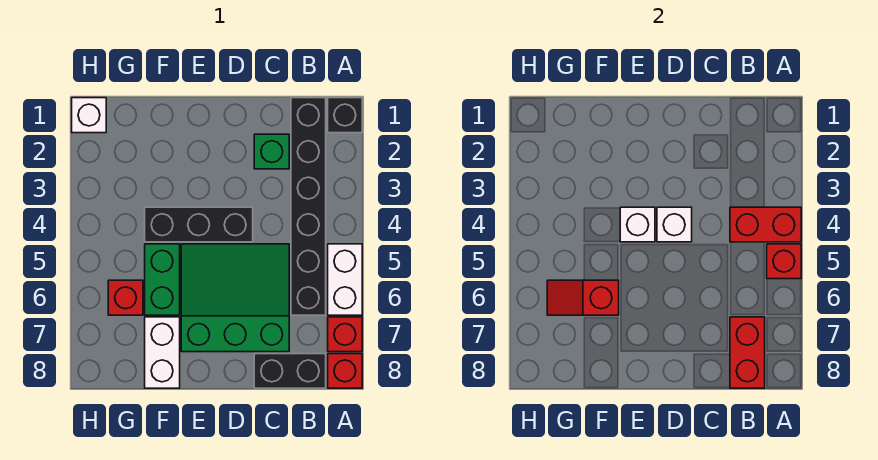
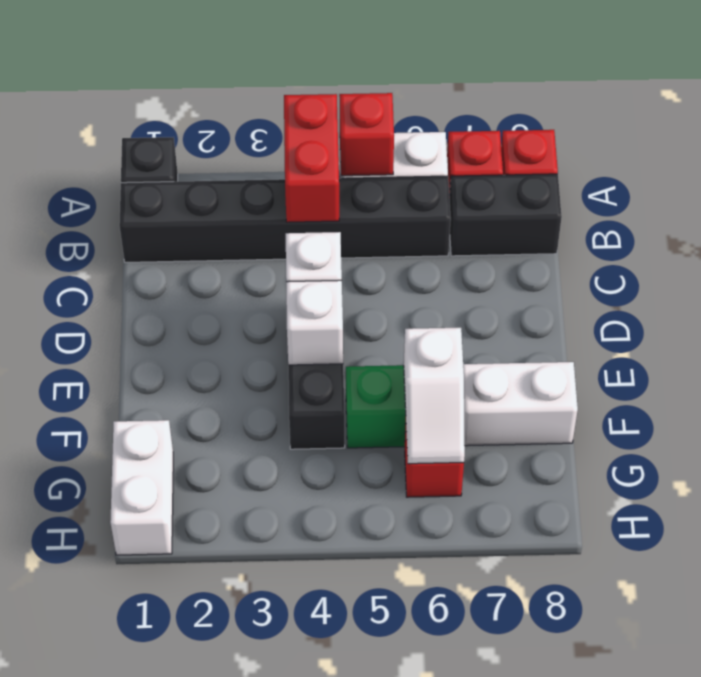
red 1x2 brick [730,317,765,388] -> none
black 1x2 brick [254,354,326,388] -> black 1x2 brick turned to [450,174,562,256]
green 1x1 brick [254,134,289,169] -> none
green 3x3 slope [181,244,289,352] -> none
red 1x2 slope [547,280,619,315] -> white 1x2 slope [404,328,465,464]
white 1x1 brick [72,98,106,133] -> white 1x2 brick [110,420,173,555]

